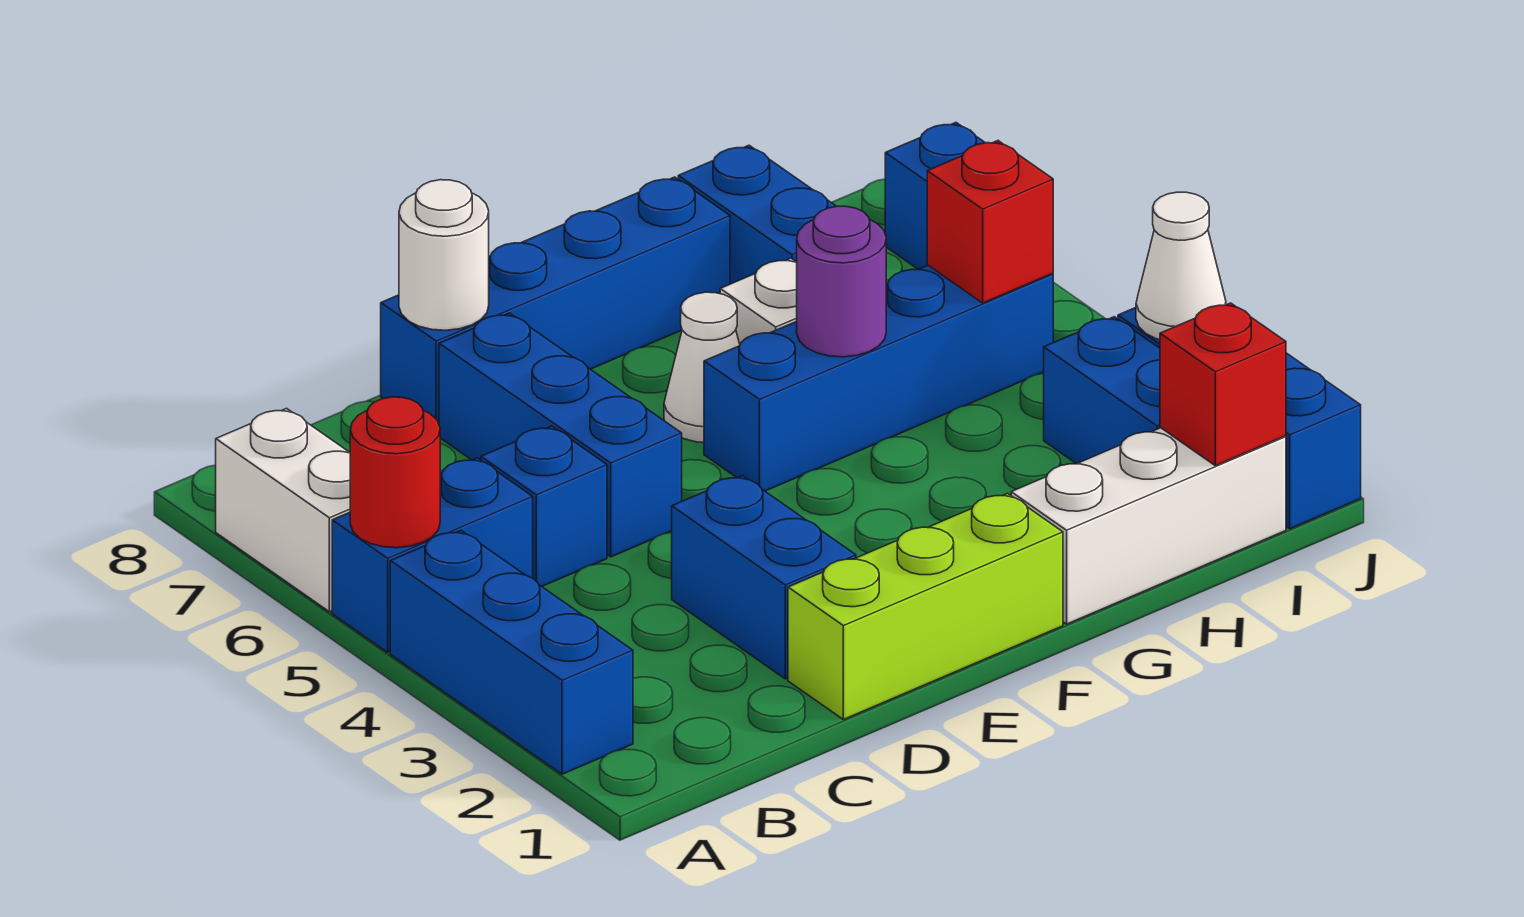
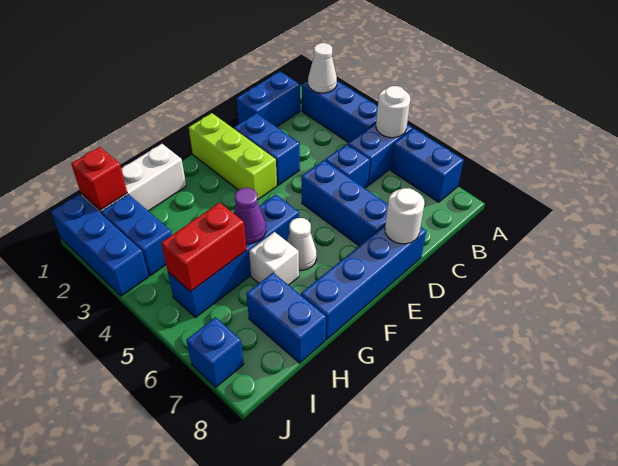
red 1x1 round brick [350,397,440,548] -> white 1x1 round brick [376,86,410,138]
white 1x2 brick [216,408,350,612] -> blue 1x2 brick [391,129,464,202]
none -> blue 1x2 brick [237,72,300,127]
lime 1x3 brick [788,493,1063,720] -> lime 1x3 brick turned to [189,113,277,199]
purple 1x1 round brick [797,206,886,357] -> purple 1x1 cone [234,188,266,244]
red 1x1 brick [927,141,1053,303] -> red 1x2 brick [161,202,246,292]
white 1x1 cone [1136,192,1226,340] -> white 1x1 cone moved to [308,43,337,93]

